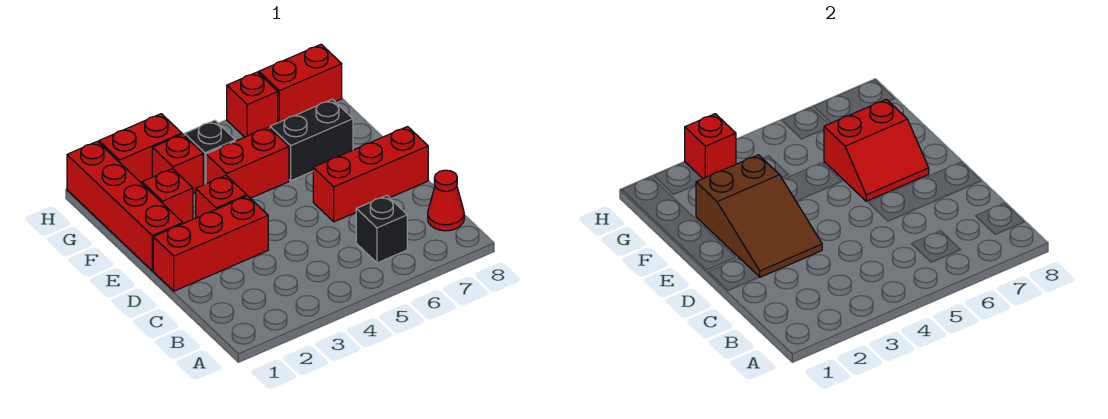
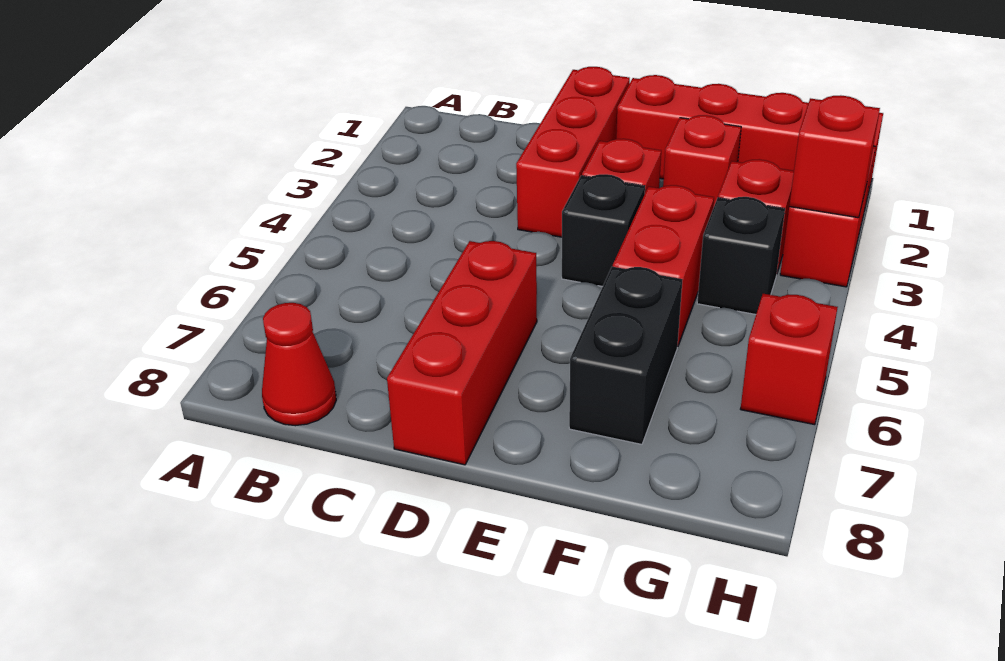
black 1x1 brick [356,195,407,263] -> black 1x1 brick moved to [562,174,645,286]
brown 2x3 slope [696,155,822,277] -> none
red 2x2 slope [824,99,929,201] -> none
red 1x2 brick [259,44,342,123] -> none

